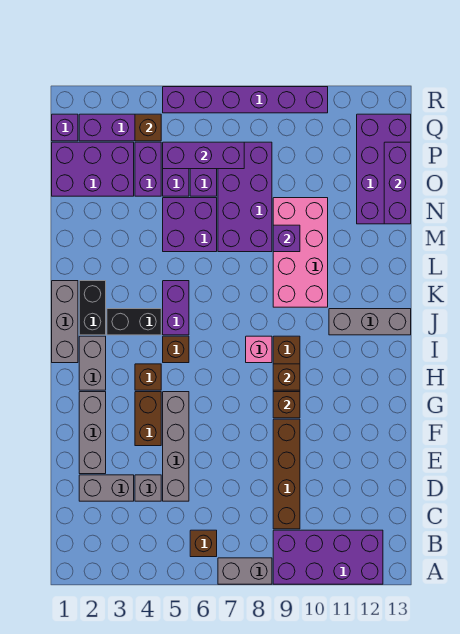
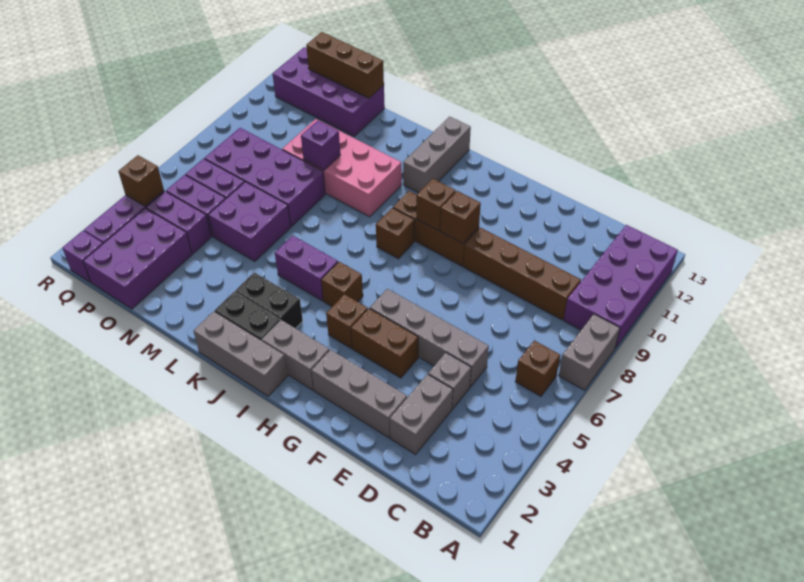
pink 1x1 brick [246,336,272,363] -> brown 1x1 brick [376,208,414,259]
black 1x2 brick [107,309,161,335] -> black 1x2 brick turned to [235,272,303,328]
purple 1x3 brick [384,142,411,224] -> brown 1x3 brick [306,32,384,98]
purple 1x3 brick [163,142,244,169] -> none
purple 1x6 brick [163,87,328,113] -> none

